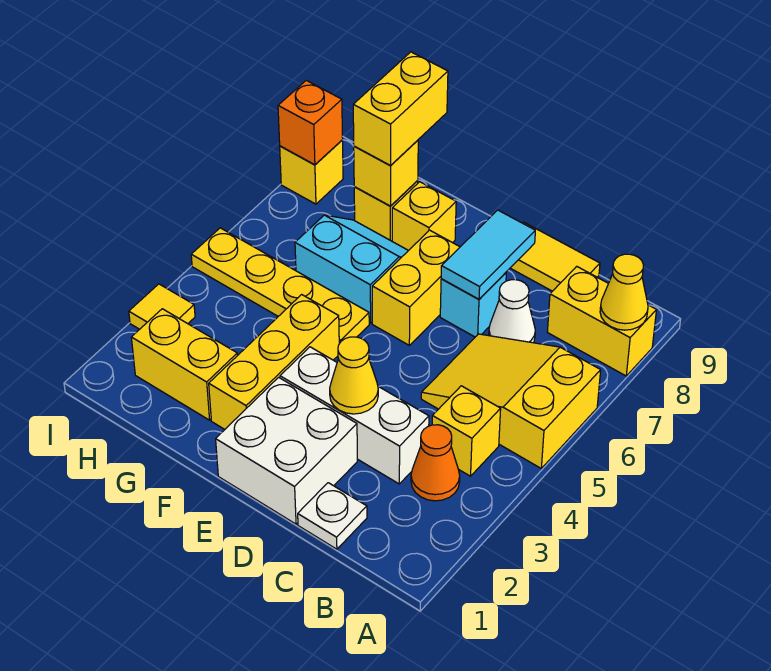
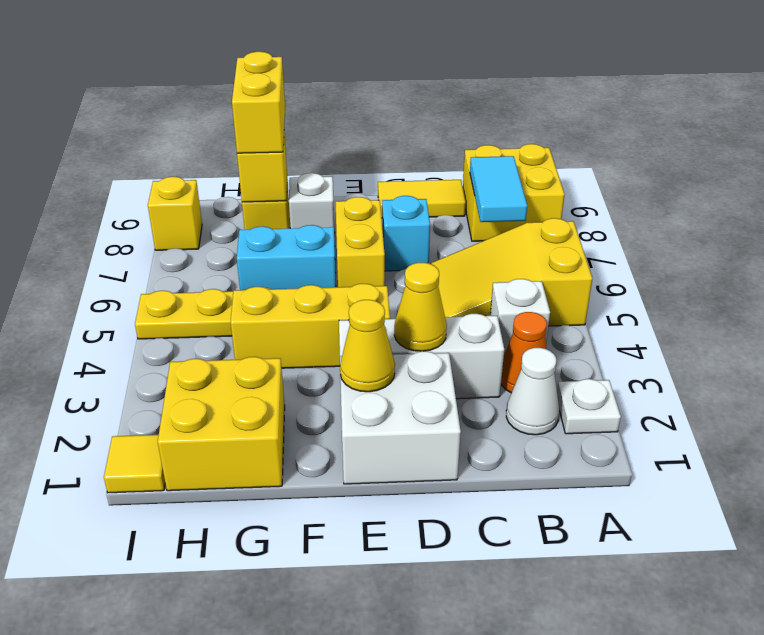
yellow 1x2 brick [547,266,656,376] -> yellow 2x2 brick [463,144,565,241]
yellow 1x1 cone [600,254,648,330] -> yellow 1x1 cone moved to [340,300,395,392]
yellow 1x1 brick [432,386,501,476] -> white 1x1 brick [490,279,550,355]
white 1x1 plate [298,483,367,549] -> white 1x1 plate moved to [557,379,621,434]
white 1x1 cone [489,280,535,343] -> white 1x1 cone moved to [506,348,559,435]
cyan 1x2 tile [441,210,535,299] -> cyan 1x2 tile moved to [470,156,527,222]
yellow 1x3 brick [209,295,339,429] -> yellow 1x3 brick turned to [231,284,390,368]
yellow 1x1 brick [392,182,456,251] -> white 1x1 brick [289,173,335,237]
yellow 1x2 brick [131,309,237,420] -> yellow 2x2 brick [158,357,285,491]
yellow 1x1 tile [129,284,195,329] -> yellow 1x1 tile moved to [104,435,165,493]
orange 1x1 brick [278,80,343,165] -> none

